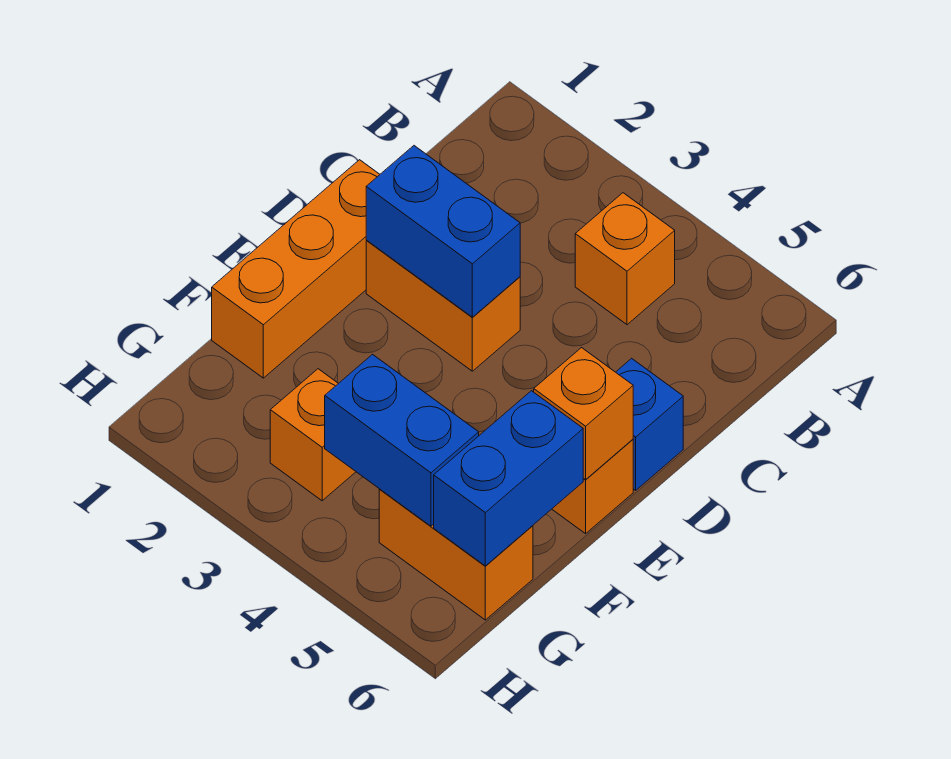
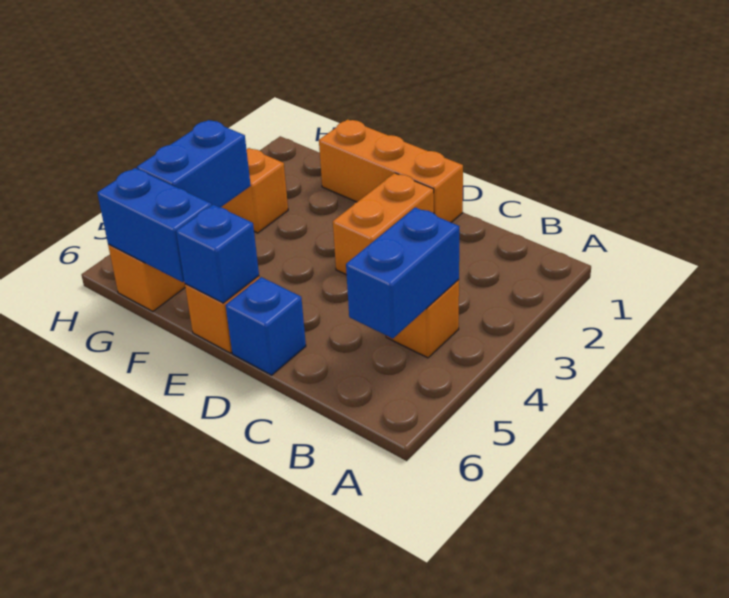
blue 1x2 brick [366,146,520,317] -> blue 1x2 brick moved to [346,207,460,339]
orange 1x1 brick [534,348,633,480] -> blue 1x1 brick [176,205,259,303]

